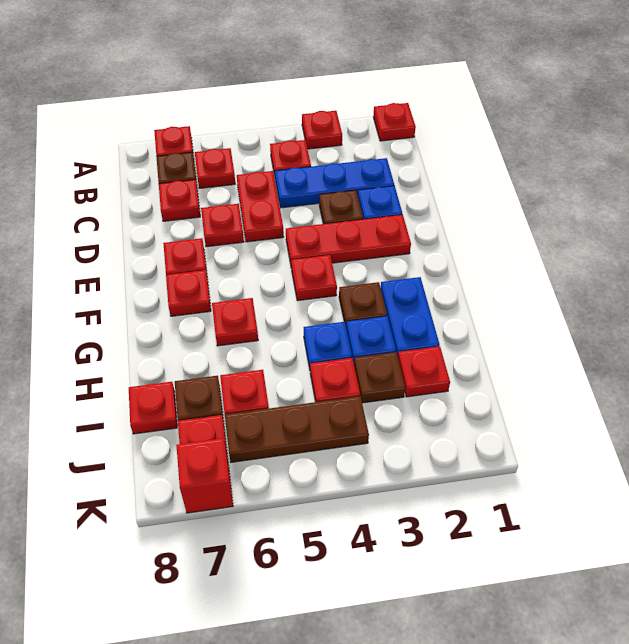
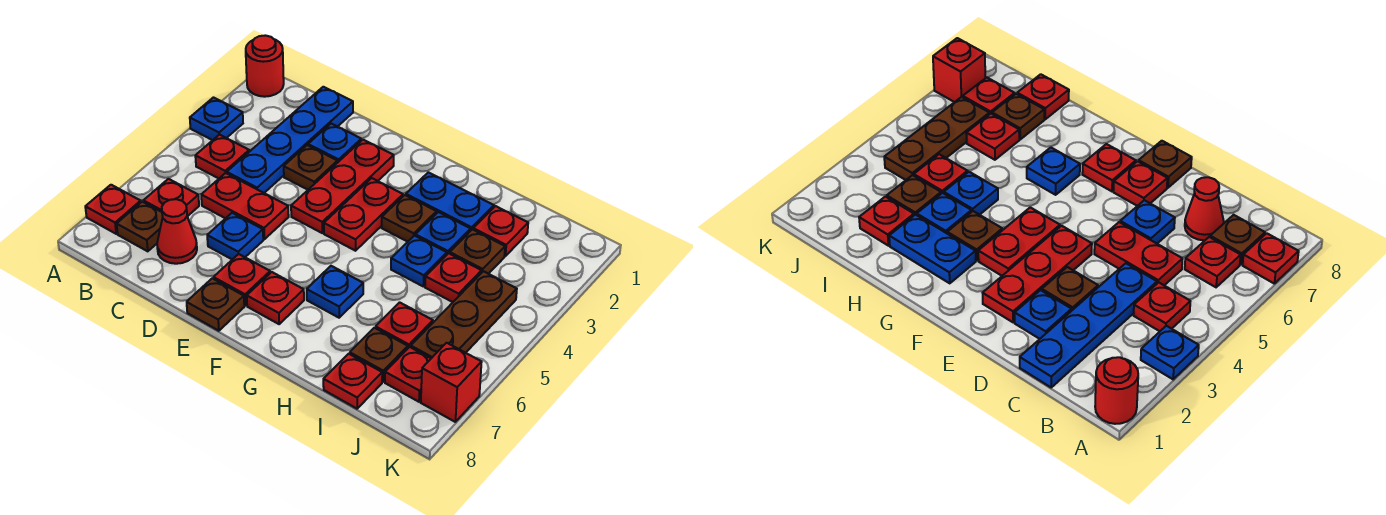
red 1x1 plate [373,103,416,141] -> red 1x1 round brick [246,35,284,97]
red 1x1 plate [302,111,342,149] -> blue 1x1 plate [190,98,243,140]
blue 1x3 plate [275,158,394,208] -> blue 1x4 plate [227,87,353,193]
red 1x1 plate [159,180,200,221] -> red 1x1 cone [157,199,197,264]
red 1x1 plate [201,204,244,247] -> blue 1x1 plate [207,213,263,259]
none -> brown 1x1 plate [187,278,244,331]
red 1x1 plate [291,255,337,301] -> red 1x2 plate [324,178,403,251]
red 1x1 plate [212,298,258,346] -> blue 1x1 plate [307,266,363,318]

